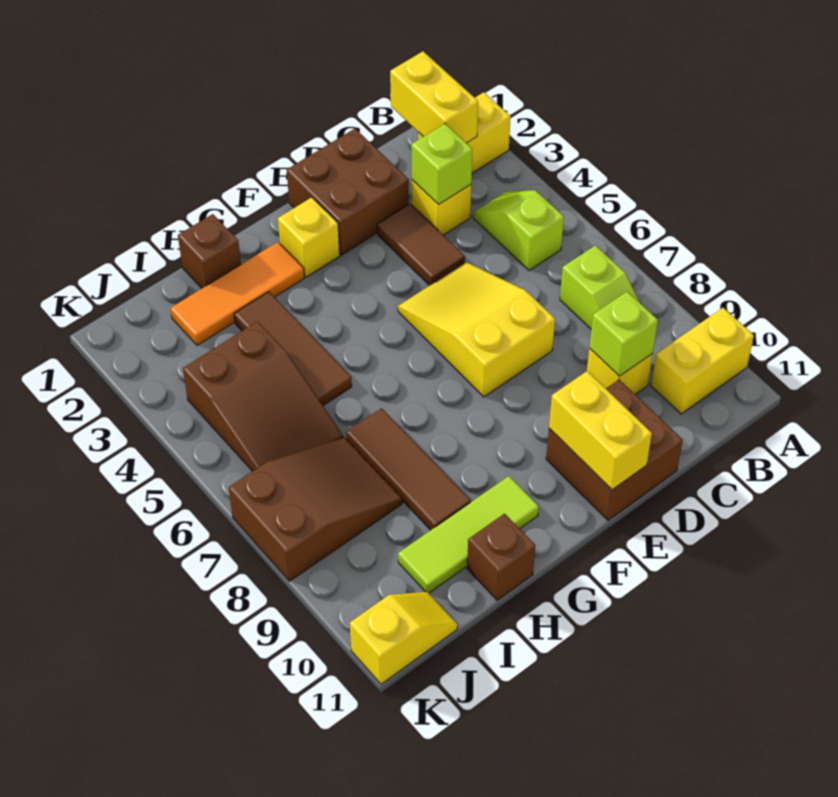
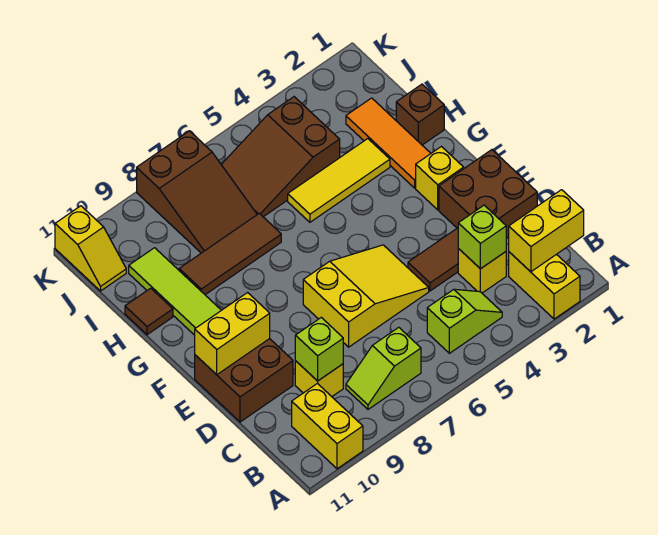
brown 1x3 tile [234,292,352,406] -> yellow 1x3 tile [288,139,390,222]
brown 1x1 brick [467,514,535,600] -> brown 1x1 tile [125,288,173,335]

